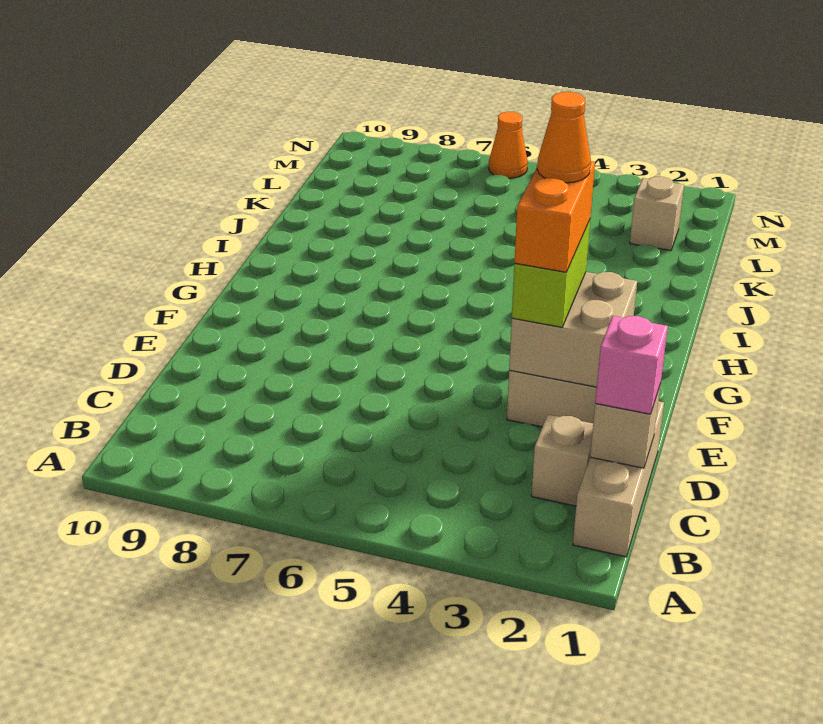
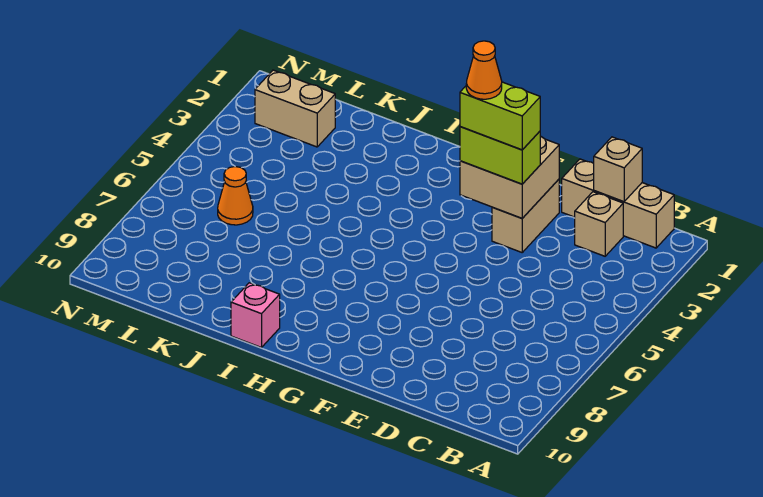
pink 1x1 brick [595,316,668,414] -> pink 1x1 brick moved to [231,283,280,348]
orange 1x2 brick [515,161,595,272] -> lime 1x2 brick [460,82,540,150]
tan 1x1 brick [630,177,684,251] -> tan 1x2 brick [255,70,335,147]
orange 1x1 cone [489,112,528,178] -> orange 1x1 cone moved to [218,167,253,225]

